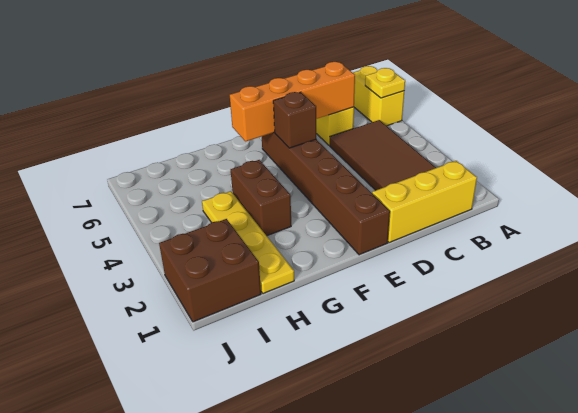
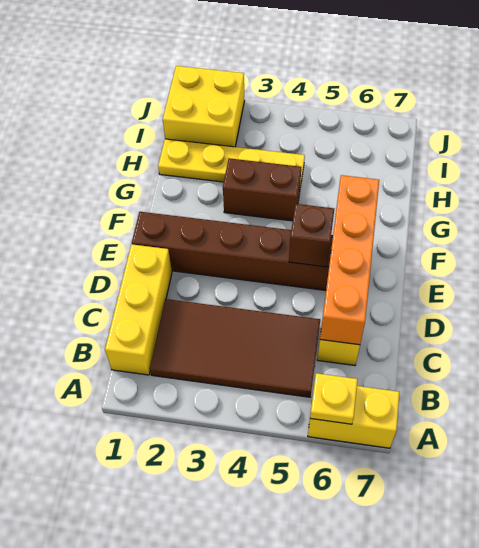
brown 2x2 brick [159,219,261,322] -> yellow 2x2 brick [163,66,245,147]

